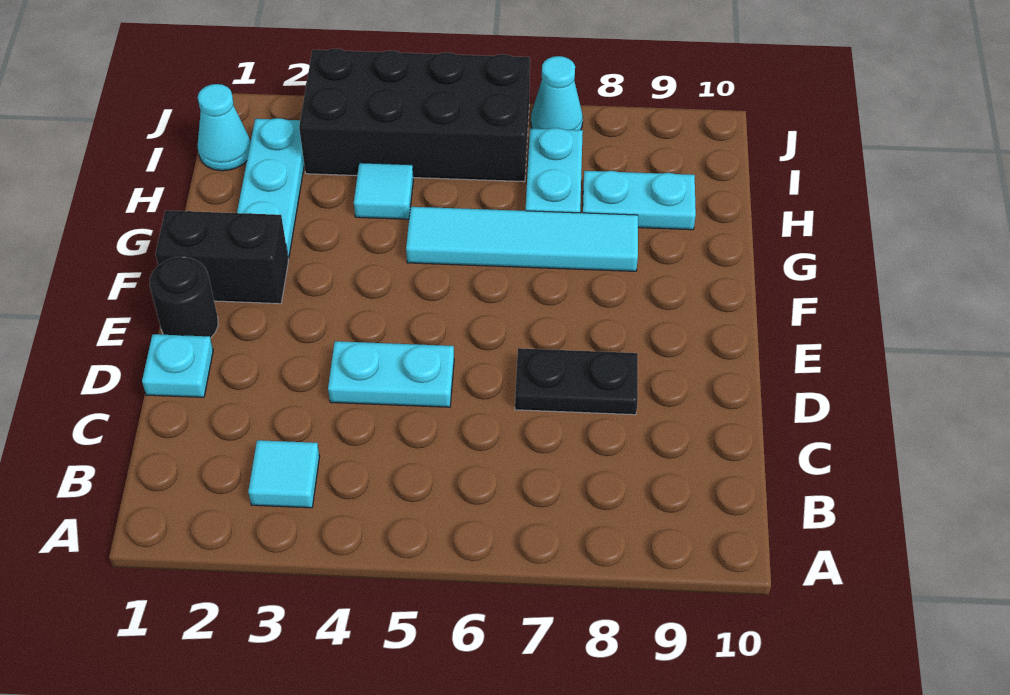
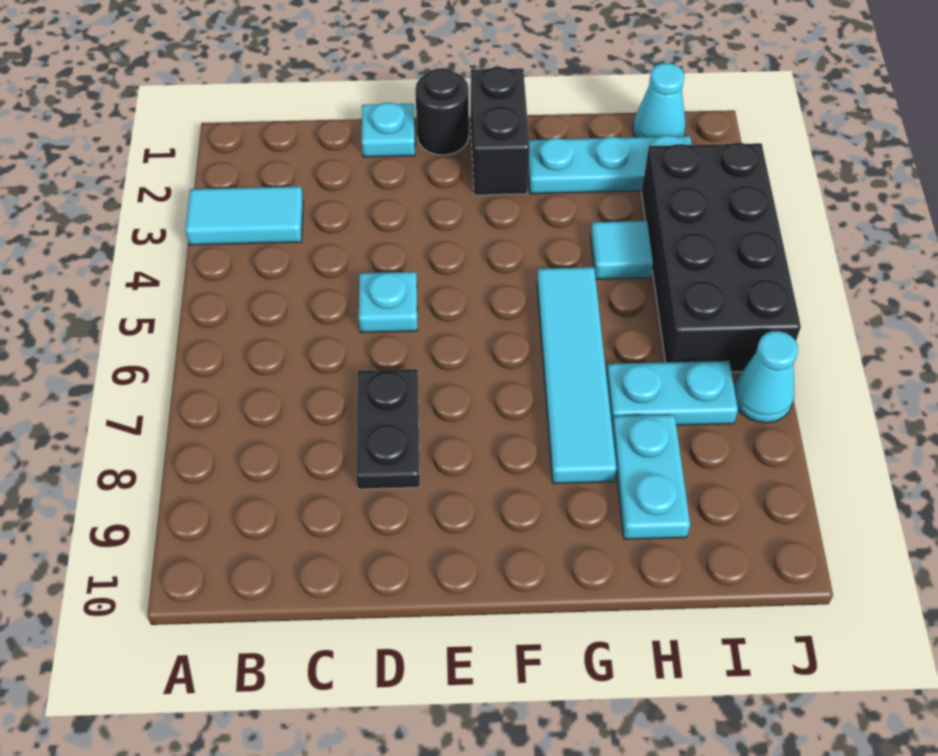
cyan 1x1 tile [248,440,320,508] -> cyan 1x2 tile [186,186,303,245]
cyan 1x2 plate [328,341,454,407] -> cyan 1x1 plate [359,272,418,333]

